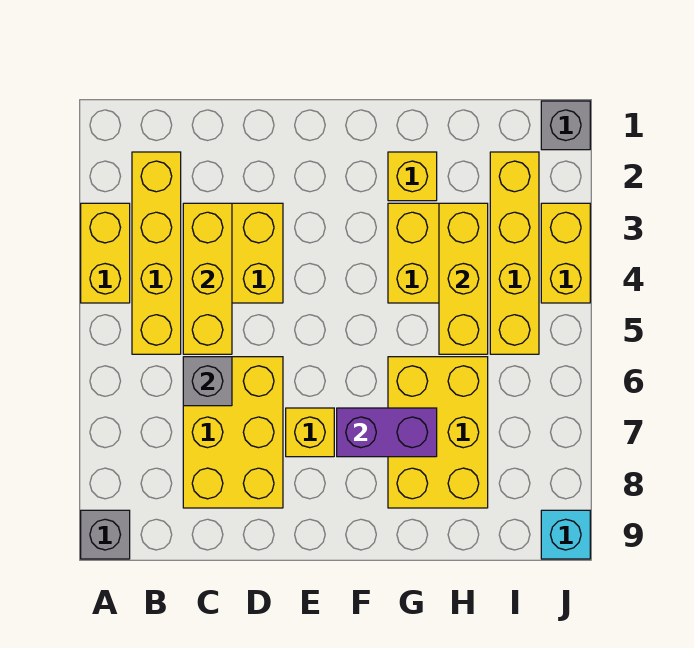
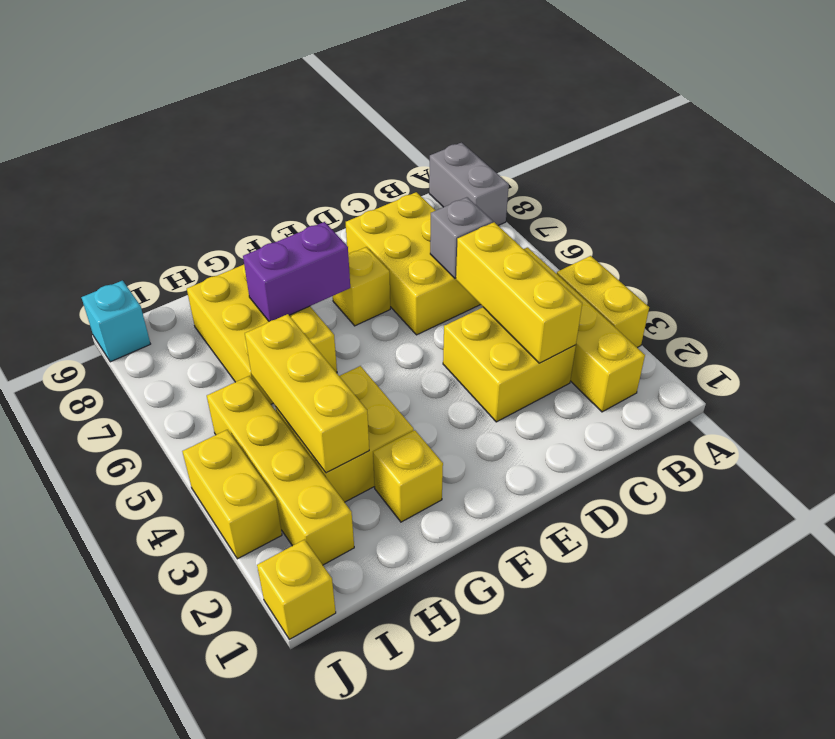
grey 1x1 brick [81,510,130,559] -> grey 1x2 brick [429,143,509,225]
grey 1x1 brick [541,101,590,150] -> yellow 1x1 brick [257,540,336,639]

